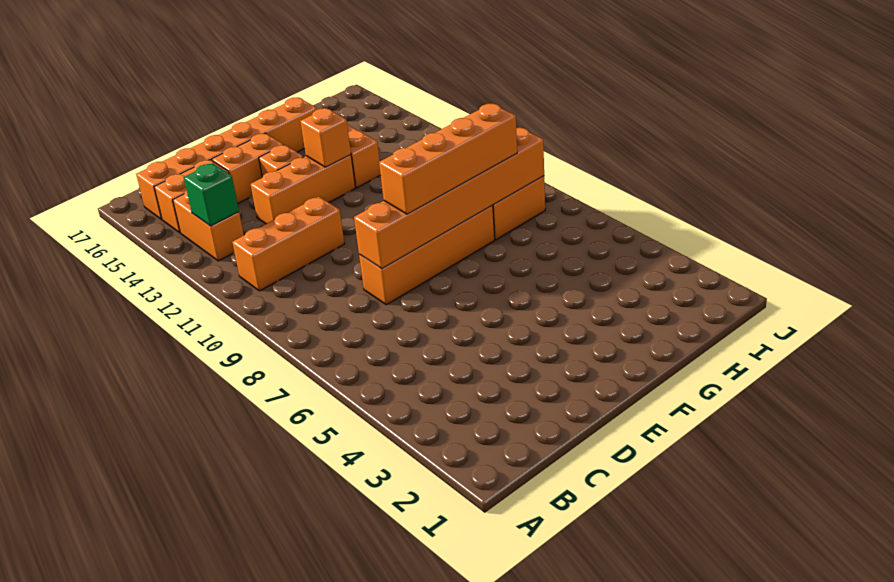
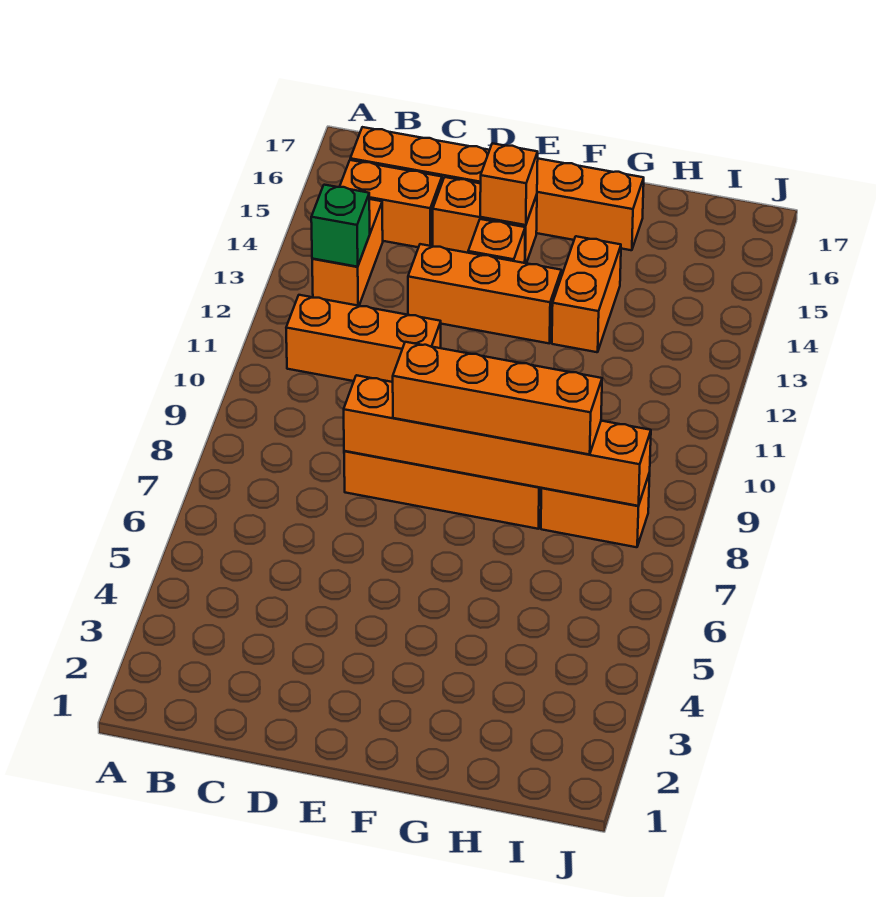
orange 1x1 brick [300,108,351,167] -> orange 1x1 brick moved to [480,143,538,225]

